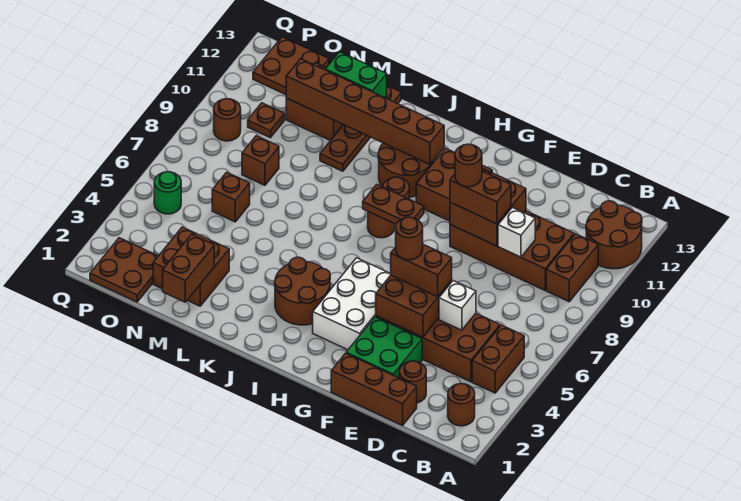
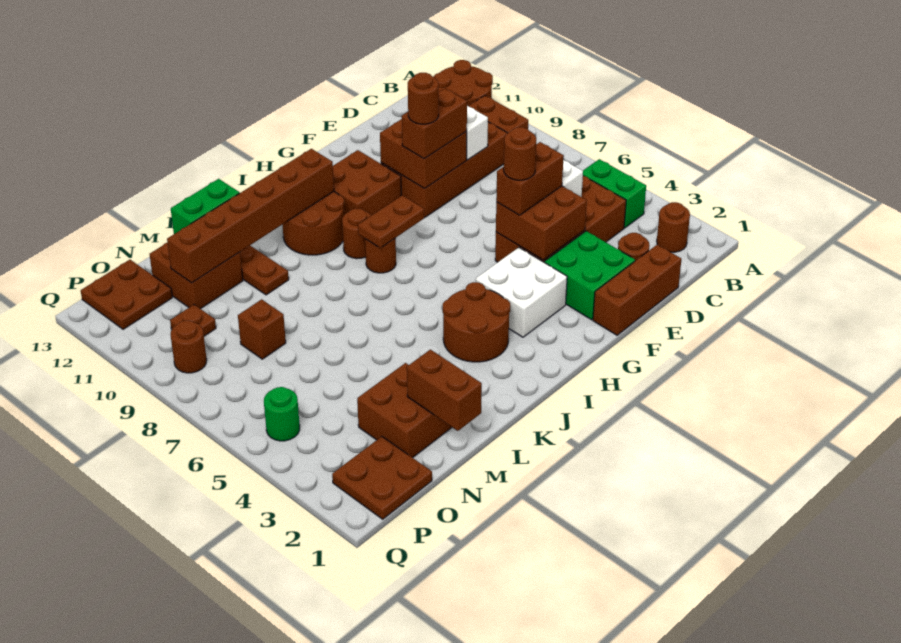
brown 1x2 brick [472,325,524,393] -> green 1x2 brick [583,159,646,228]
white 2x3 brick [313,258,391,350] -> white 2x2 brick [476,248,567,337]
brown 1x1 brick [212,172,250,222] -> none

